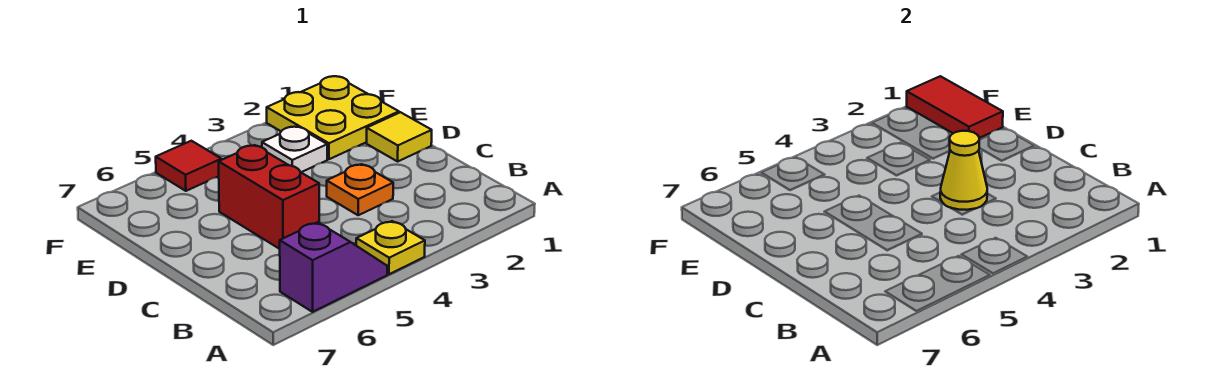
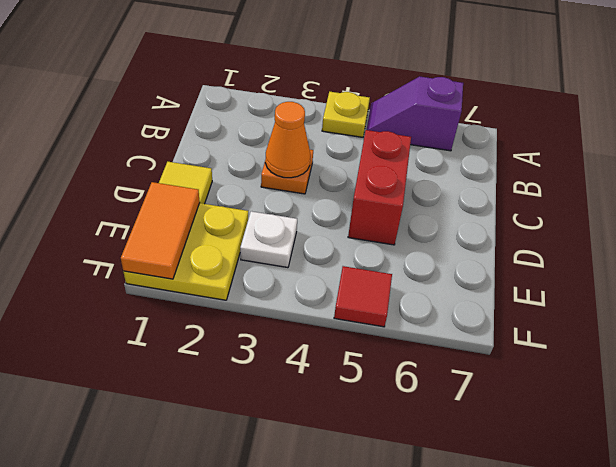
yellow 1x1 cone [940,131,987,210] -> orange 1x1 cone [265,102,310,178]
red 1x2 tile [907,76,1003,138] -> orange 1x2 tile [121,182,200,279]

